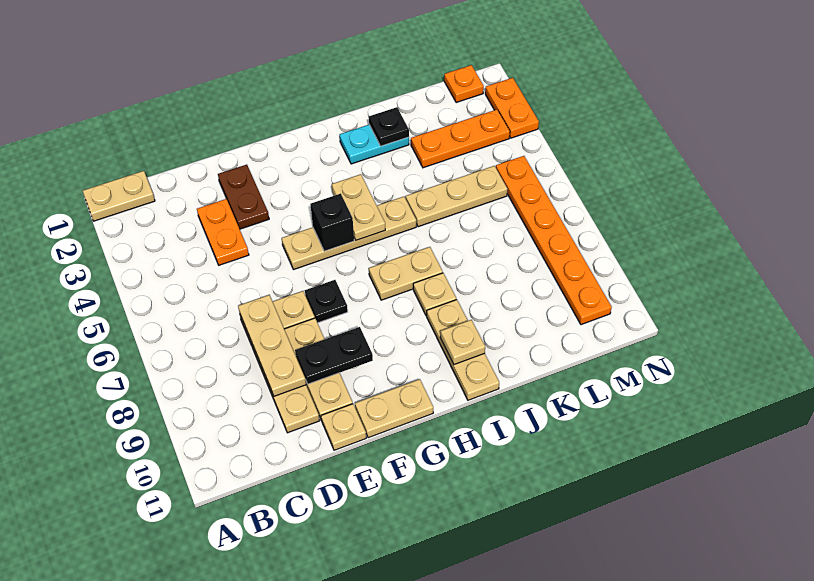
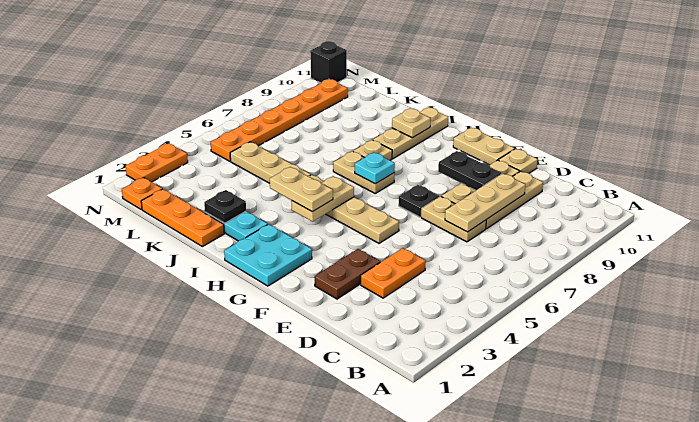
tan 1x2 plate [83,171,155,221] -> tan 1x2 plate moved to [270,167,333,212]
none -> cyan 2x2 plate [224,224,312,286]
black 1x1 brick [310,194,354,251] -> black 1x1 brick moved to [310,41,347,83]
none -> cyan 1x1 plate [355,152,395,184]
orange 1x3 plate [411,110,510,168] -> orange 1x3 plate moved to [141,189,224,247]

